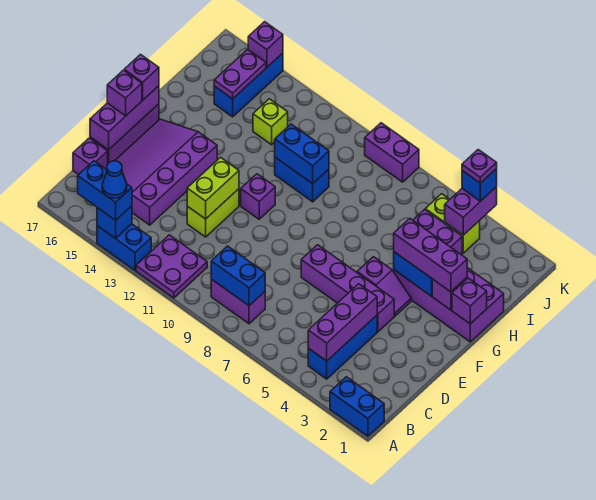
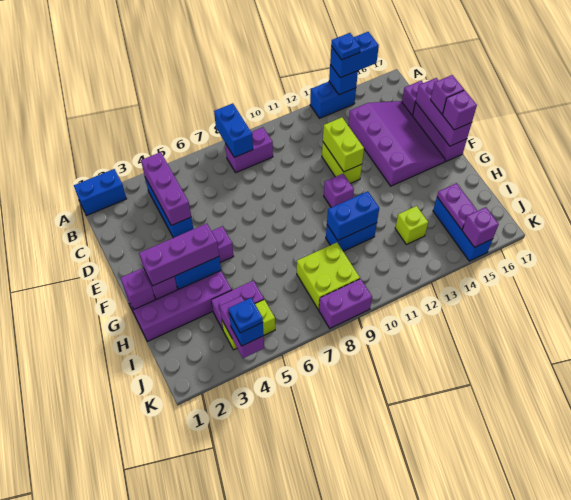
purple 2x2 plate [136,235,207,298] -> none
blue 1x1 cone [102,161,127,198] -> blue 1x1 plate [331,33,360,60]
blue 1x2 brick [211,246,265,306] -> blue 1x2 brick turned to [214,103,253,157]
purple 1x4 brick [301,245,394,332] -> none
none -> lime 2x2 brick [297,242,360,310]
purple 1x1 plate [462,150,497,183] -> blue 1x1 plate [228,298,263,333]

